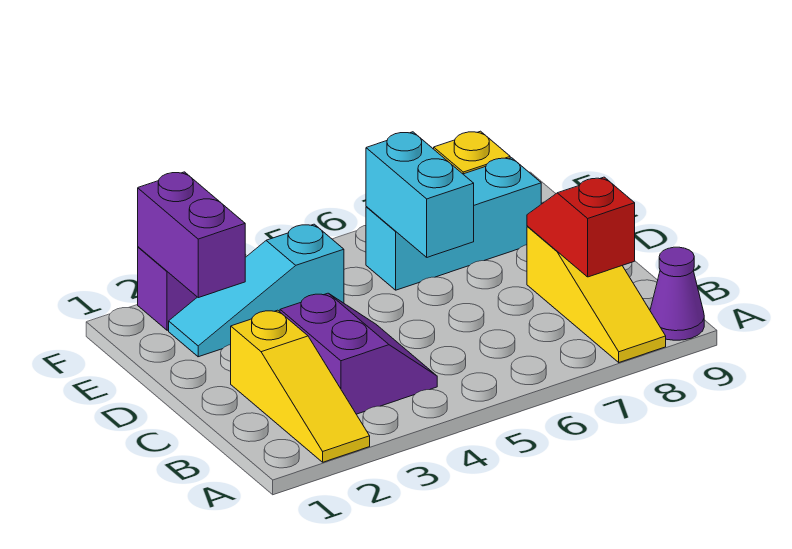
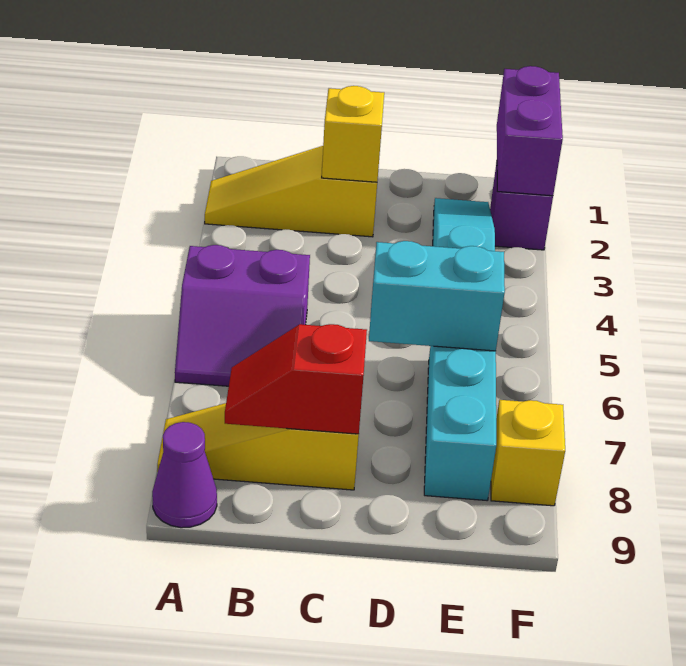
purple 2x2 slope [280,293,437,414] -> purple 2x2 slope moved to [175,245,310,386]
red 1x2 slope [527,177,635,277] -> red 1x2 slope turned to [225,324,367,434]
none -> yellow 1x1 brick [322,86,384,182]
purple 1x2 brick [138,172,245,298] -> purple 1x2 brick turned to [497,66,563,196]

